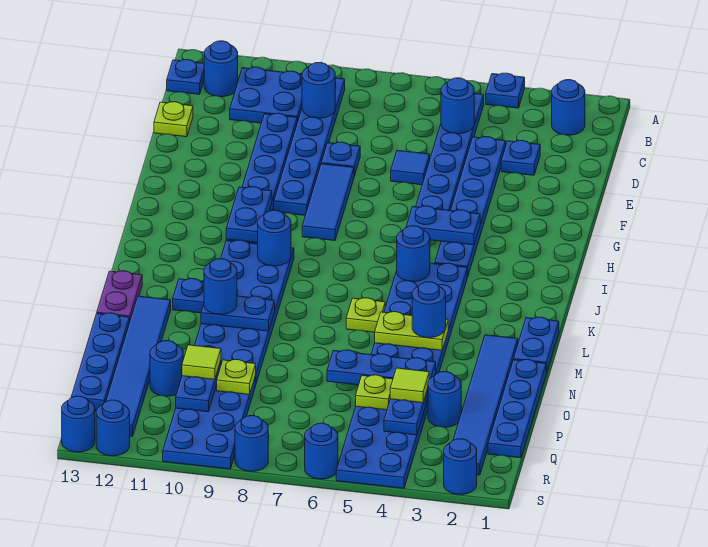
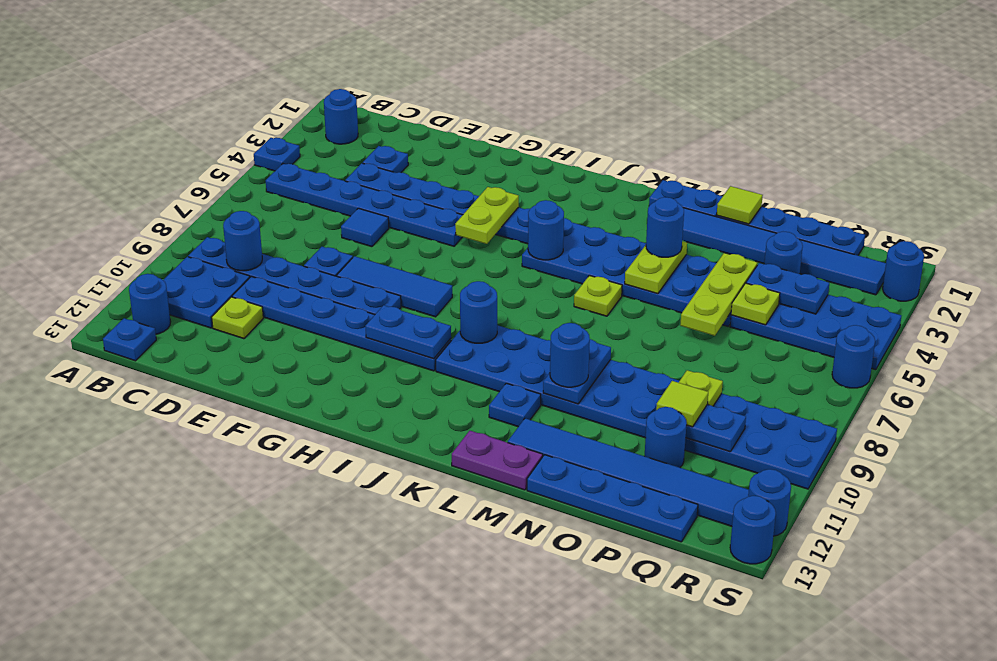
blue 1x1 round brick [441,78,474,134] -> none
lime 1x1 plate [154,102,193,137] -> lime 1x1 plate moved to [212,297,263,339]
blue 1x2 plate [406,206,480,245] -> lime 1x2 plate [455,187,519,244]
blue 1x3 plate [327,350,436,385] -> lime 1x3 plate [680,253,757,336]
lime 1x1 tile [390,368,429,403] -> lime 1x1 tile moved to [717,186,763,224]
blue 1x1 round brick [235,416,268,471] -> none

